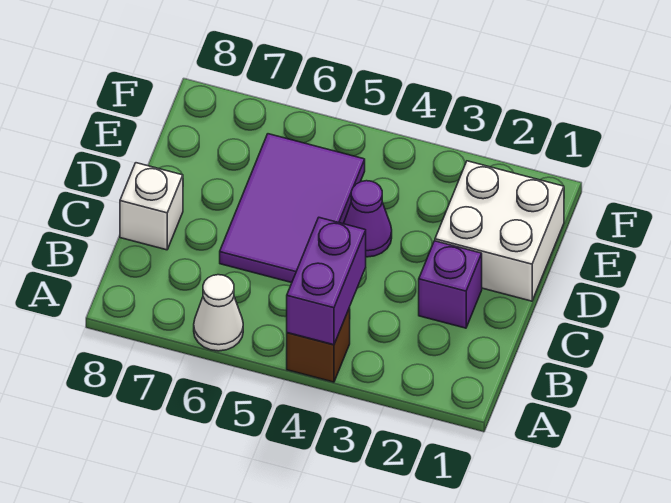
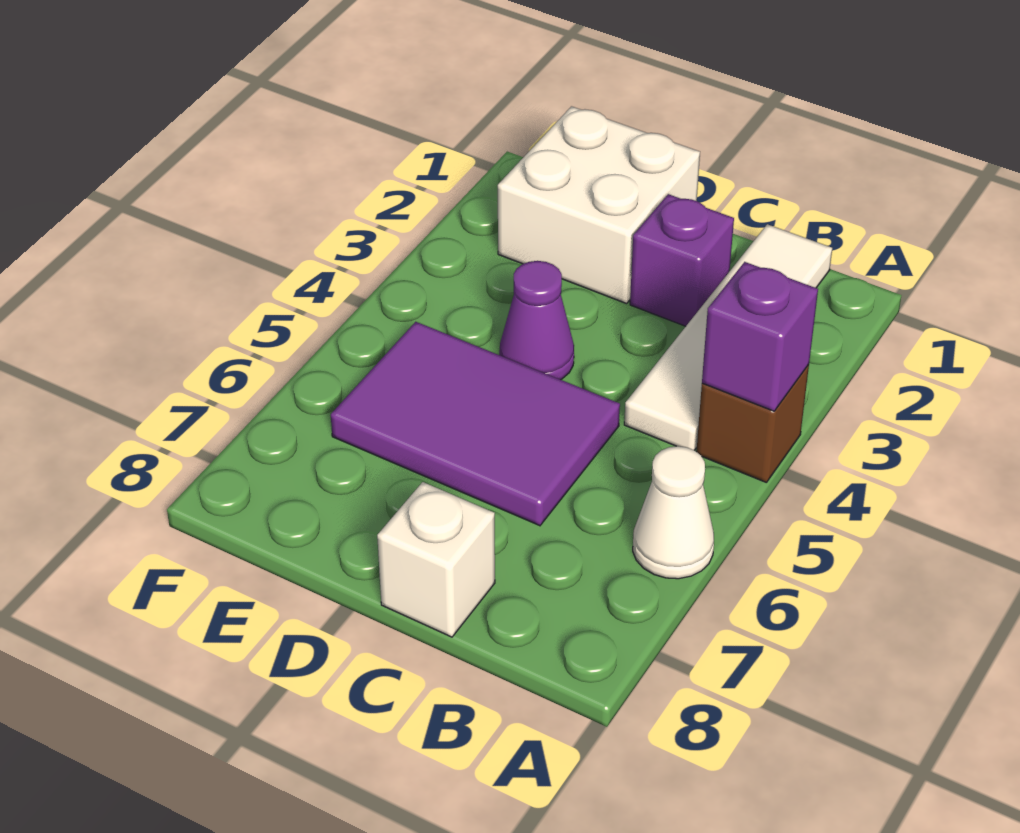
purple 1x2 brick [287,218,366,345] -> purple 1x1 brick [702,262,818,411]
none -> white 1x4 tile [624,224,832,450]

